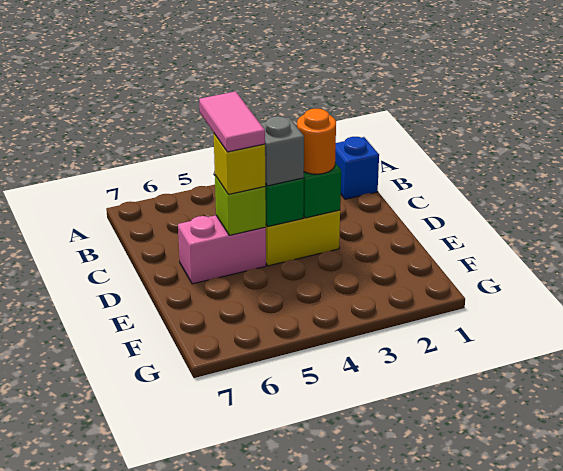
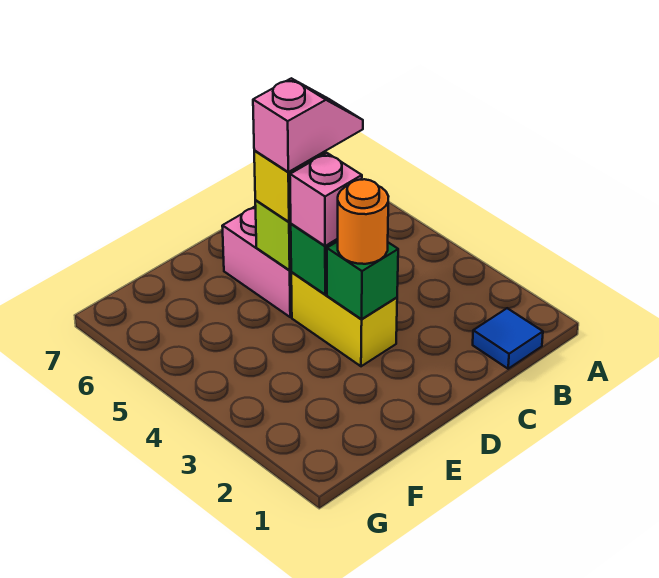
blue 1x1 brick [335,137,379,199] -> blue 1x1 tile [473,308,543,369]
pink 1x2 tile [199,91,265,152] -> pink 1x2 slope [253,78,363,172]
grey 1x1 brick [260,116,304,186] -> pink 1x1 brick [290,153,362,246]

